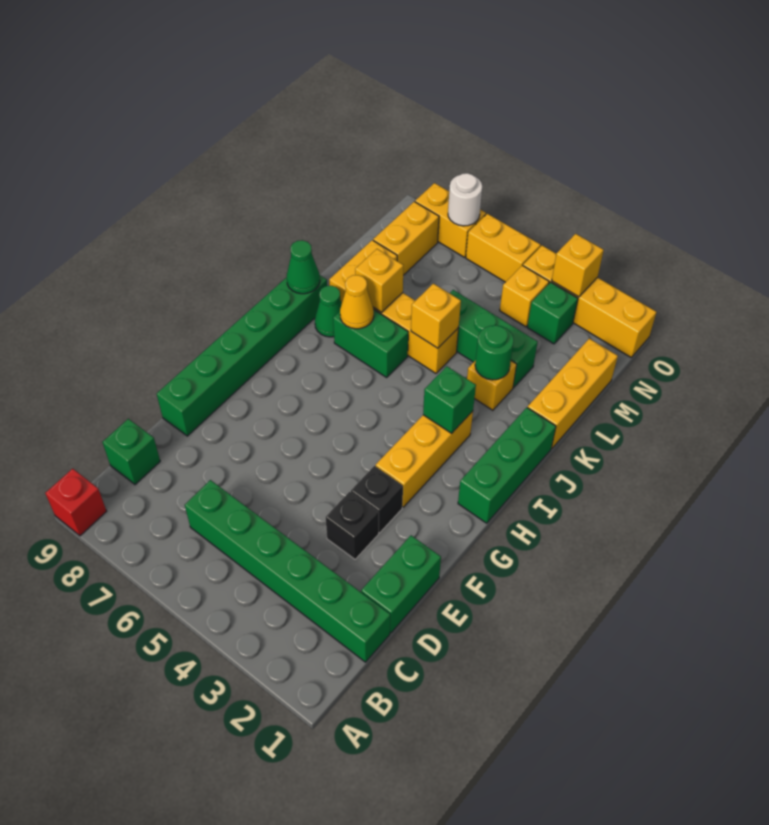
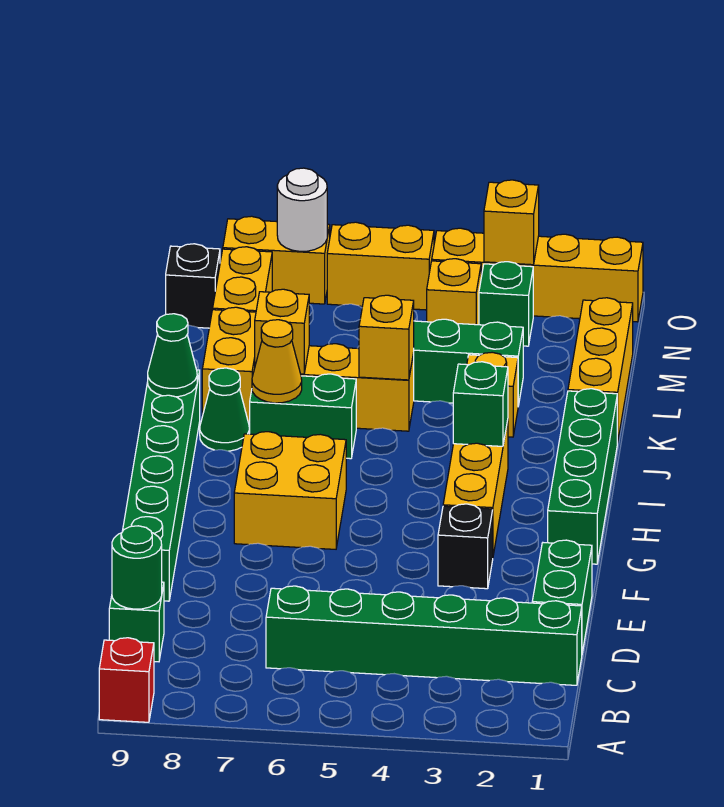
black 1x1 brick [326,492,379,559] -> black 1x1 brick moved to [166,244,220,328]
none -> yellow 2x2 brick [234,432,346,549]
green 1x3 brick [458,408,556,523] -> green 1x4 brick [548,389,617,564]
green 1x1 round brick [475,325,514,380] -> green 1x1 round brick moved to [112,526,162,609]

